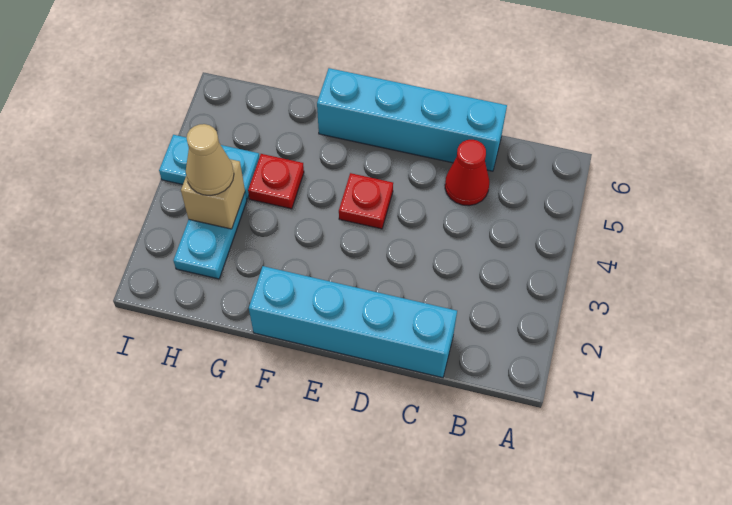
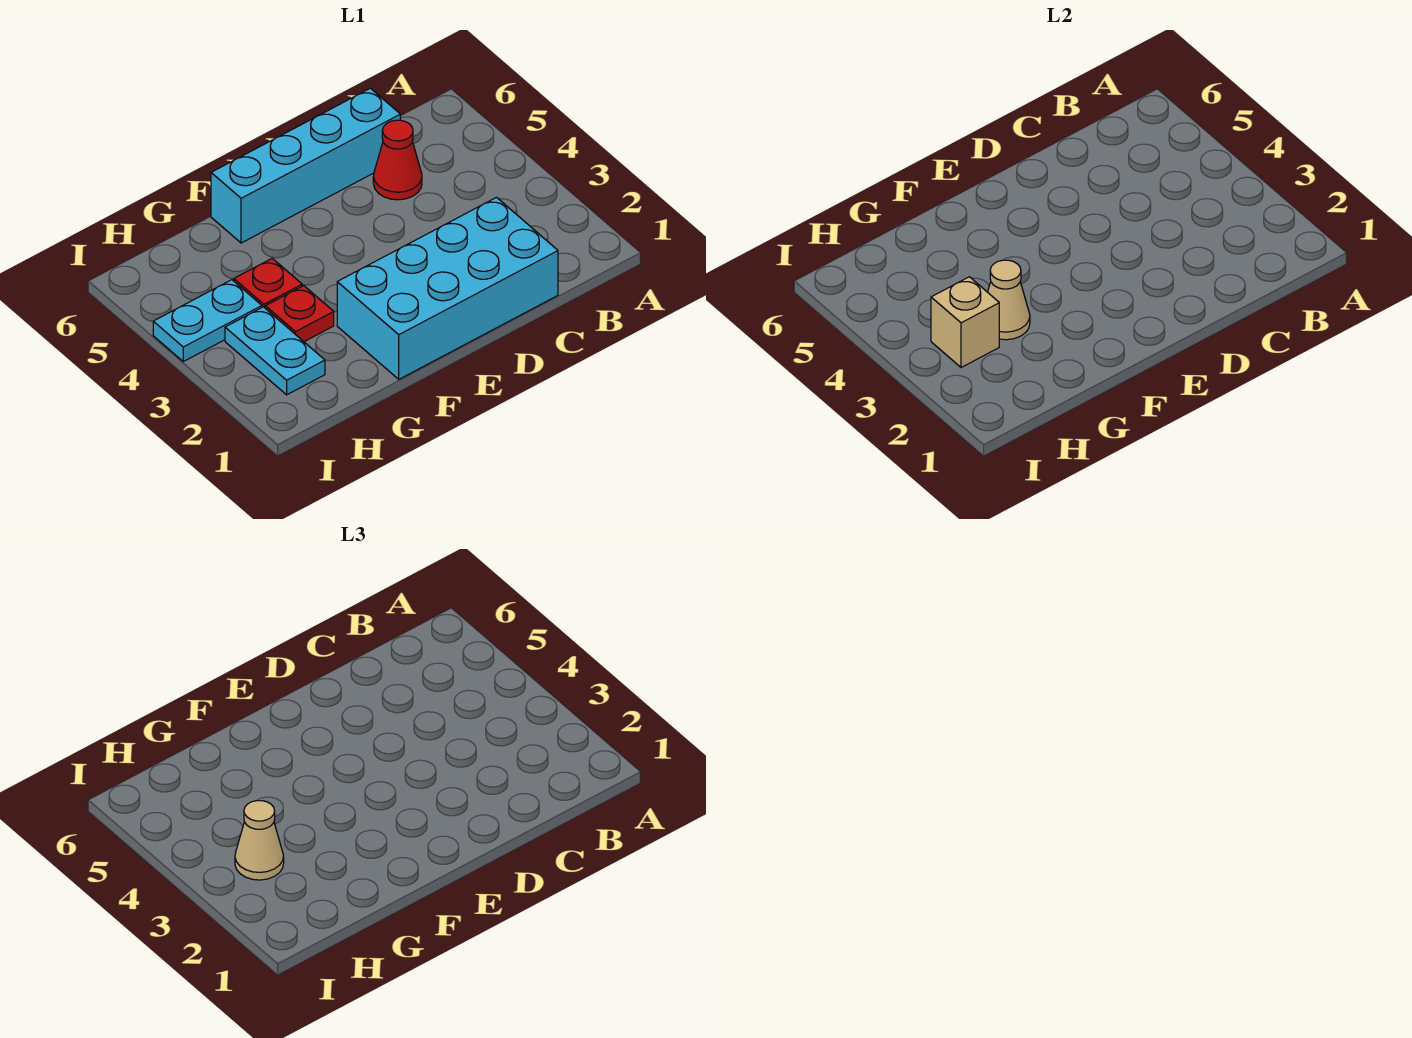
cyan 1x4 brick [249,266,457,378] -> cyan 2x4 brick [337,197,558,379]
red 1x1 plate [339,173,393,229] -> red 1x1 plate moved to [265,286,334,342]
none -> tan 1x1 cone [988,260,1030,340]

